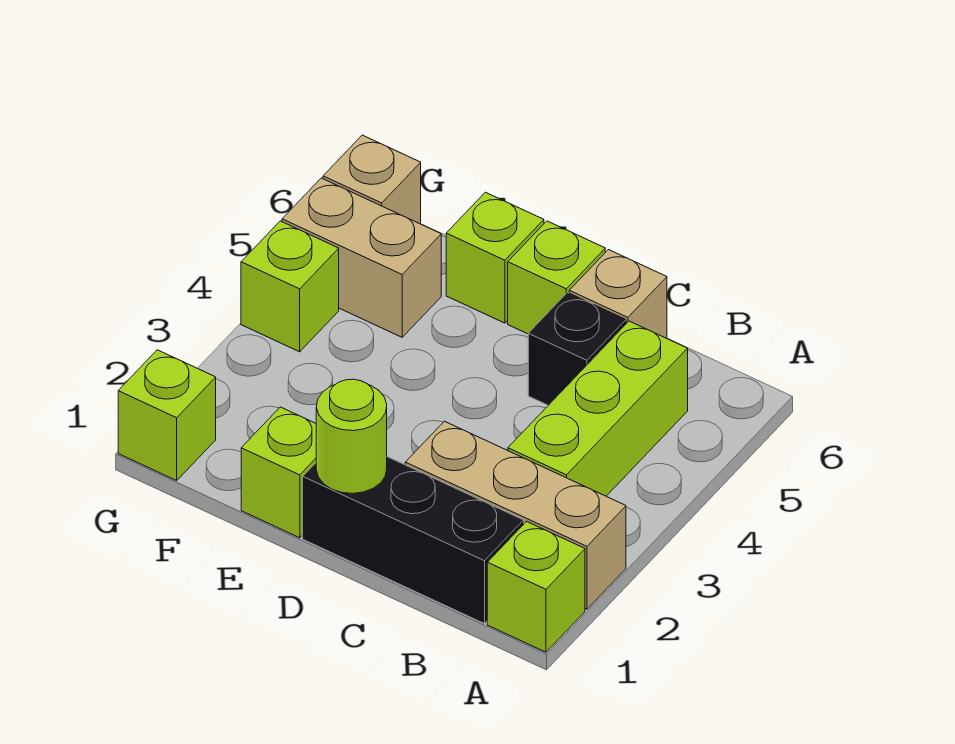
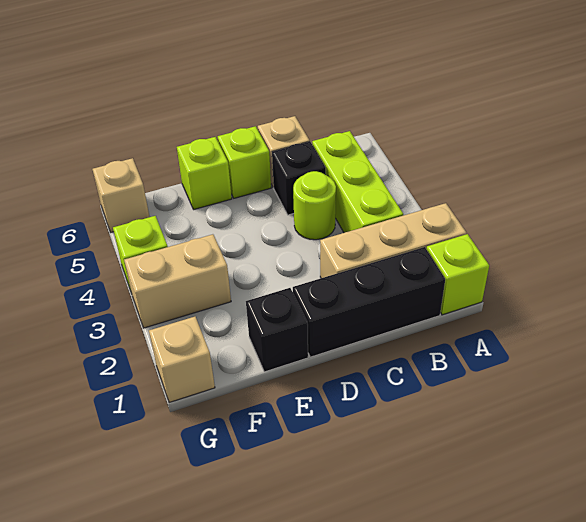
lime 1x1 round brick [316,379,387,493] -> lime 1x1 round brick moved to [293,171,336,240]
lime 1x1 brick [241,407,316,538] -> black 1x1 brick [246,288,308,372]
tan 1x2 brick [282,178,441,337] -> tan 1x2 brick moved to [124,234,231,328]
lime 1x1 brick [118,350,216,481] -> tan 1x1 brick [149,317,215,403]

